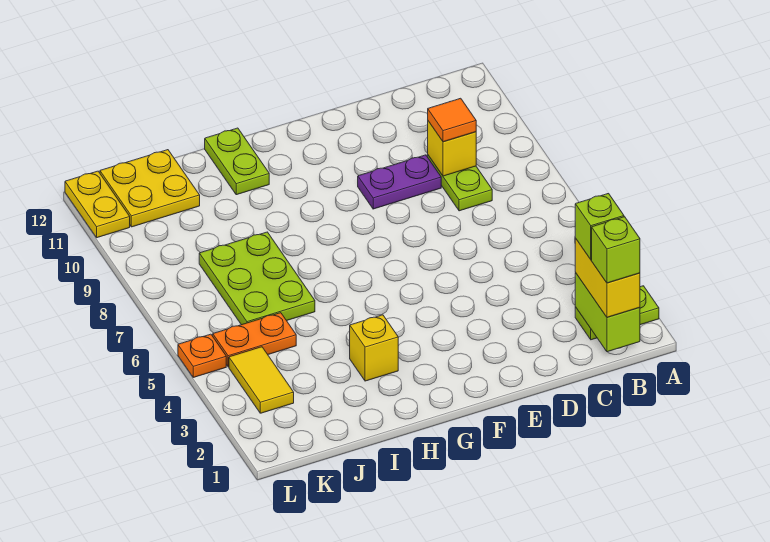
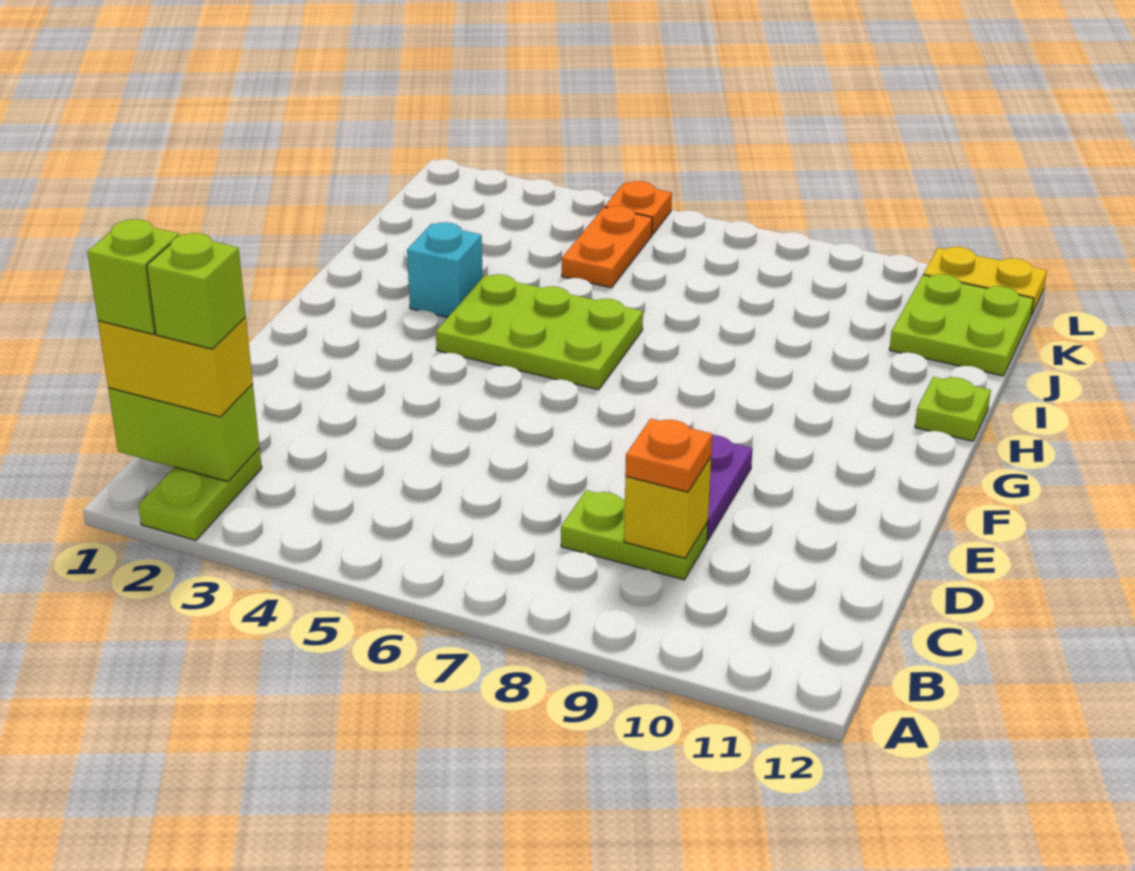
orange 1x1 tile [428,98,476,142] -> orange 1x1 plate [625,419,712,492]
yellow 1x1 brick [350,315,398,381] -> cyan 1x1 brick [407,222,483,318]
lime 1x2 plate [205,128,269,195] -> lime 1x1 plate [915,377,991,441]
lime 2x3 plate [199,232,315,325] -> lime 2x3 plate moved to [436,274,643,390]
yellow 2x2 plate [100,150,200,227] -> lime 2x2 plate [889,274,1034,376]
yellow 1x2 tile [229,347,294,413] -> none

